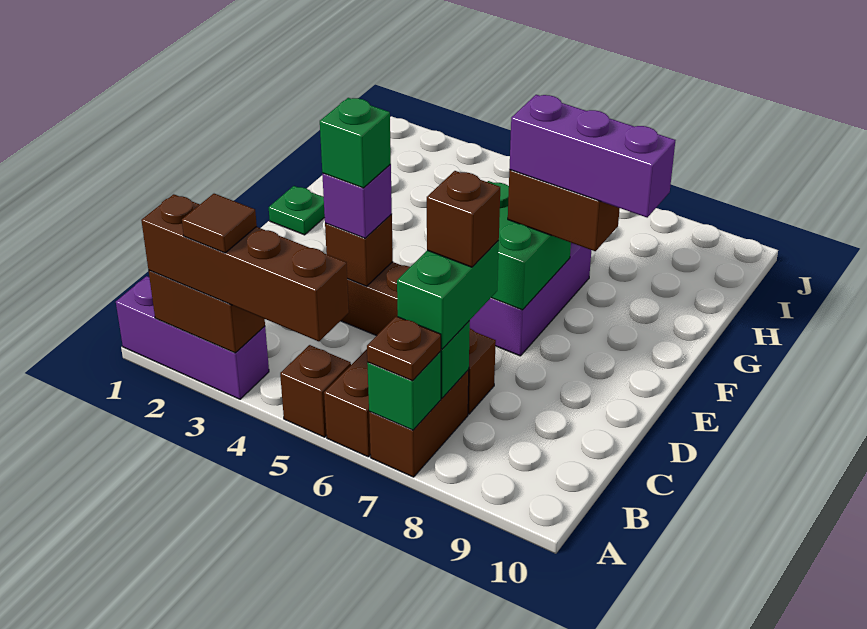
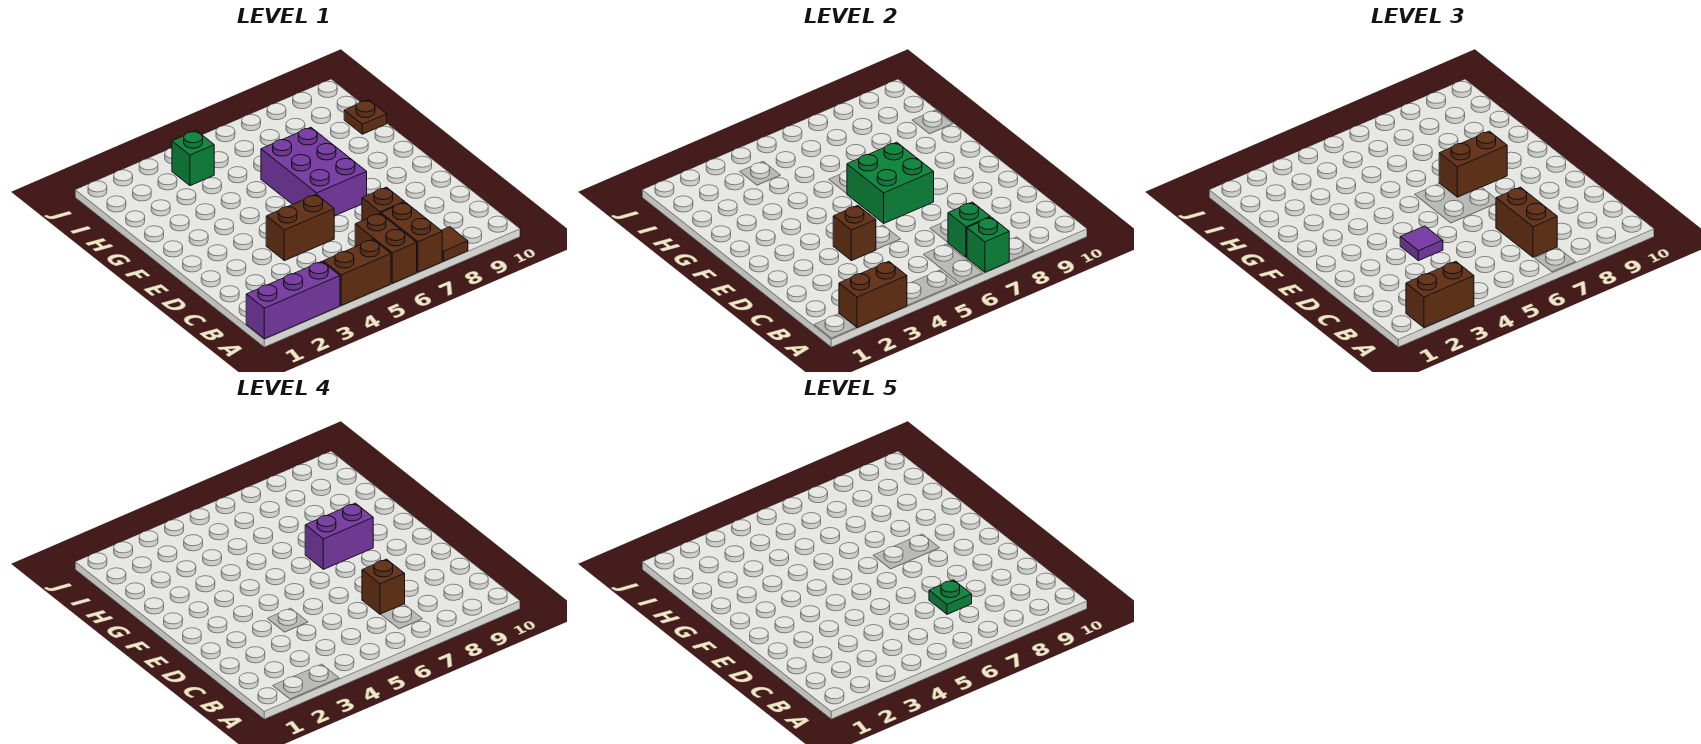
brown 1x4 brick [141,194,349,341] -> brown 1x2 brick [1406,262,1474,328]
brown 1x1 tile [182,194,257,253] -> brown 1x1 tile moved to [441,227,468,261]
brown 1x1 brick [280,345,351,437] -> brown 1x2 brick [323,239,391,305]
brown 1x1 plate [367,316,441,381] -> brown 1x1 plate moved to [344,100,387,134]
green 1x2 brick [397,241,499,349] -> brown 1x2 brick [1496,187,1557,257]
purple 1x1 brick [322,164,392,238] -> purple 1x1 tile [1400,226,1443,261]
green 1x1 brick [320,98,391,188] -> green 1x1 brick moved to [172,131,214,186]
green 1x1 plate [269,186,325,235] -> green 1x1 plate moved to [929,580,972,614]
purple 1x3 brick [509,95,676,217] -> purple 1x2 brick [305,503,373,569]

